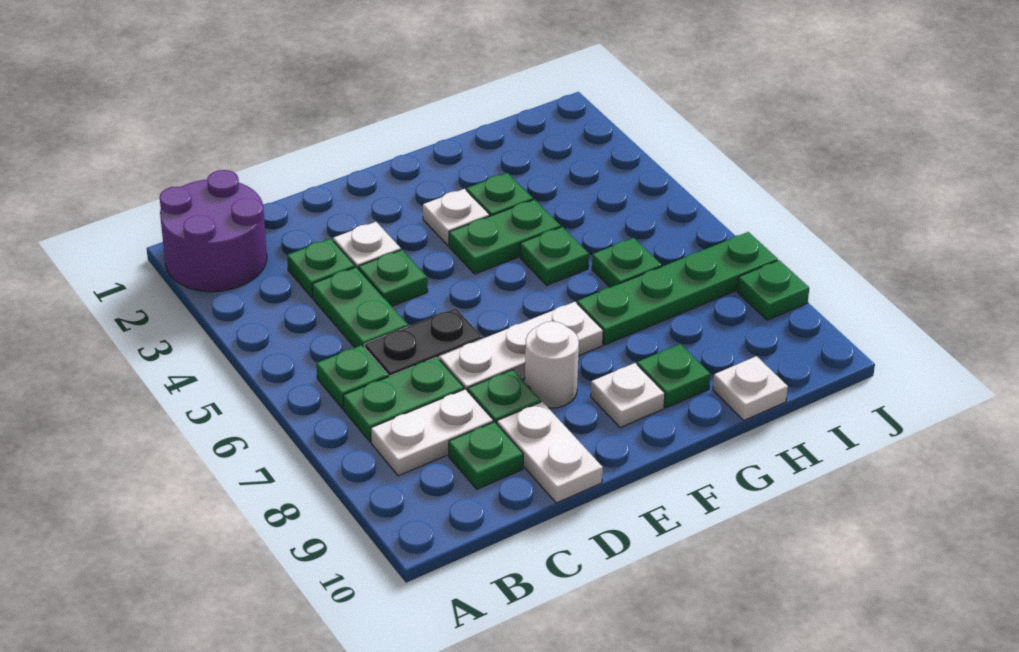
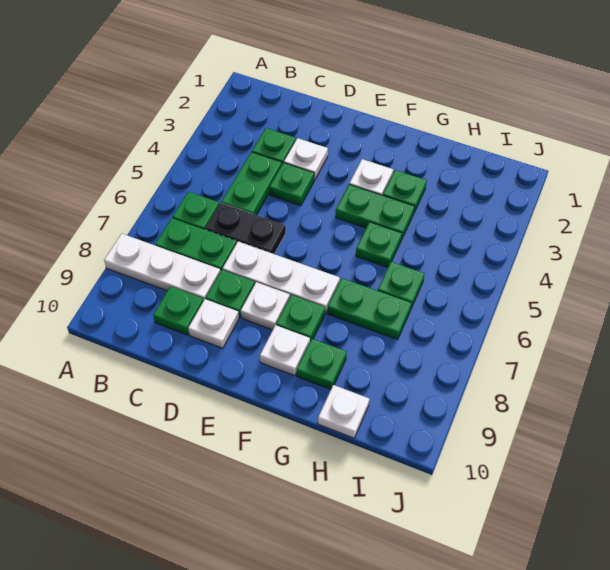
purple 2x2 round brick [160,170,267,292] -> none
white 1x2 plate [371,389,493,476] -> white 1x3 plate [104,234,220,301]
white 1x2 plate [497,402,603,503] -> white 1x1 plate [188,299,239,348]
white 1x1 round brick [525,321,579,408] -> white 1x1 plate [241,282,290,330]
green 1x4 plate [577,232,778,345] -> green 1x2 plate [327,278,412,340]
green 1x1 plate [737,260,809,320] -> green 1x1 plate moved to [276,295,325,341]

